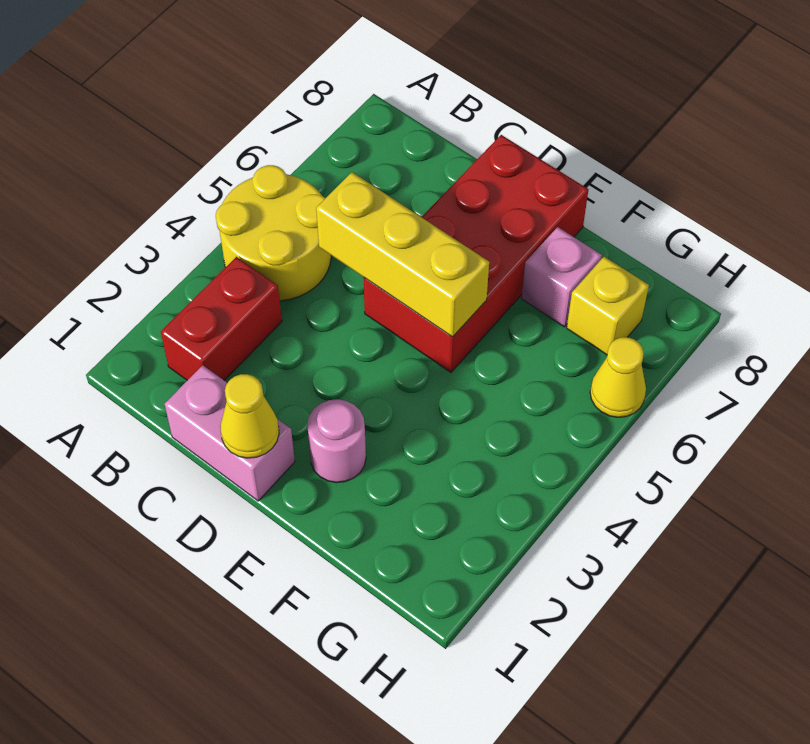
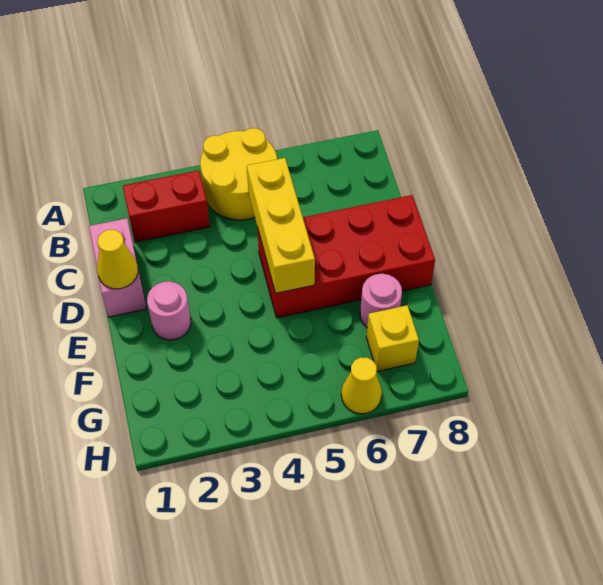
pink 1x1 brick [522,227,602,327] -> pink 1x1 round brick [360,274,402,327]

